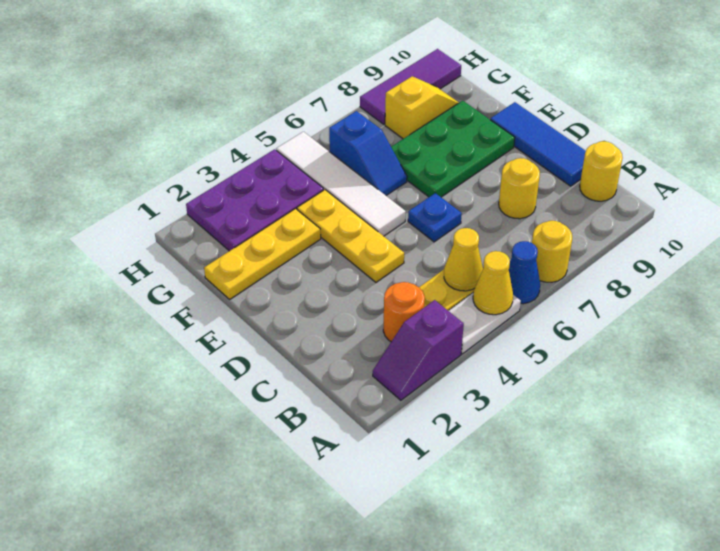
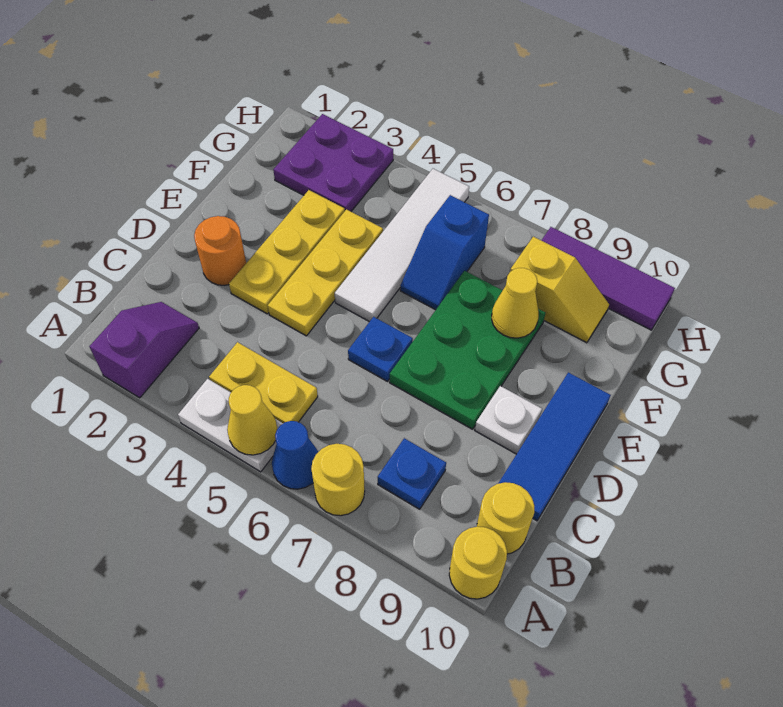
purple 1x2 slope [373,300,464,400] -> purple 1x2 slope turned to [89,302,199,398]
orange 1x1 round brick [383,282,425,342] -> orange 1x1 round brick moved to [194,216,246,285]
yellow 1x1 cone [444,228,483,291] -> yellow 1x1 cone moved to [492,268,539,338]
none -> blue 1x1 plate [378,438,446,509]
yellow 1x1 round brick [499,158,540,219] -> yellow 1x1 round brick moved to [449,527,507,599]
none -> white 1x1 plate [475,386,542,454]
green 2x3 plate [391,101,515,197] -> green 2x3 plate turned to [390,271,545,429]
yellow 1x3 plate [204,209,321,299] -> yellow 1x3 plate turned to [229,190,345,314]
purple 2x3 plate [186,149,324,251] -> purple 2x2 plate [273,114,393,211]

